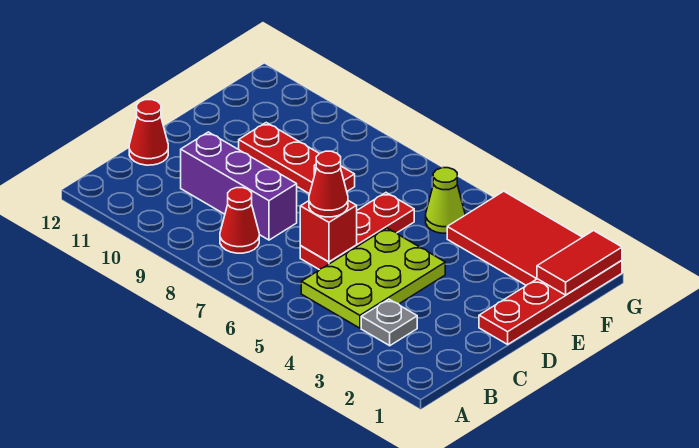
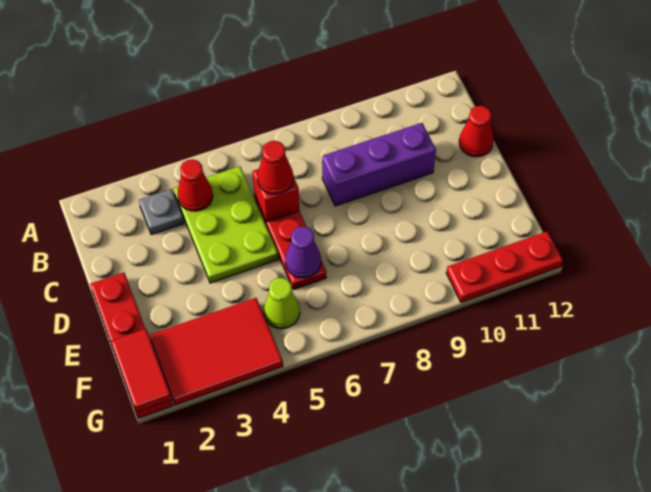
red 1x1 cone [220,188,259,253] -> red 1x1 cone moved to [177,159,213,211]
none -> purple 1x1 cone [285,226,321,278]
red 1x3 plate [239,123,355,194] -> red 1x3 plate moved to [446,231,563,303]

